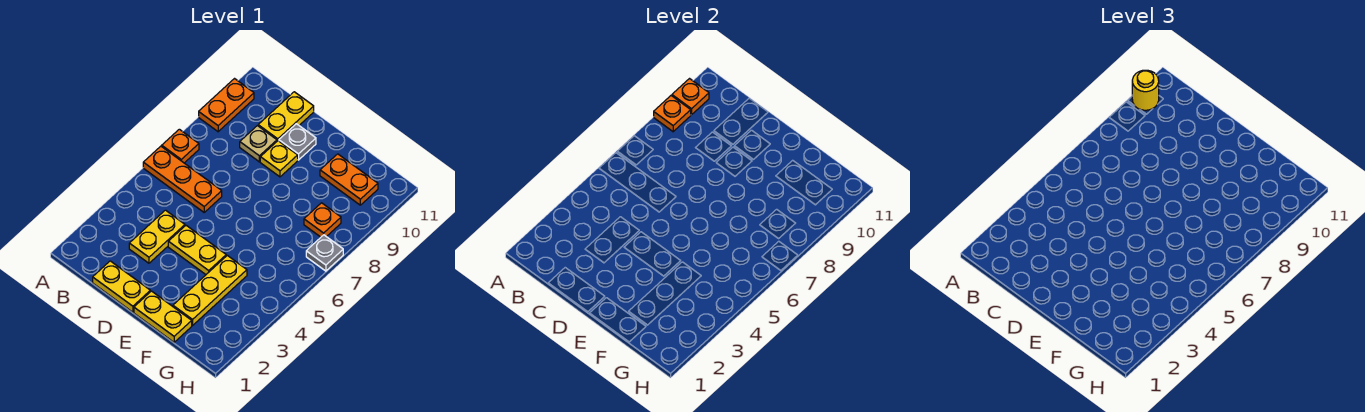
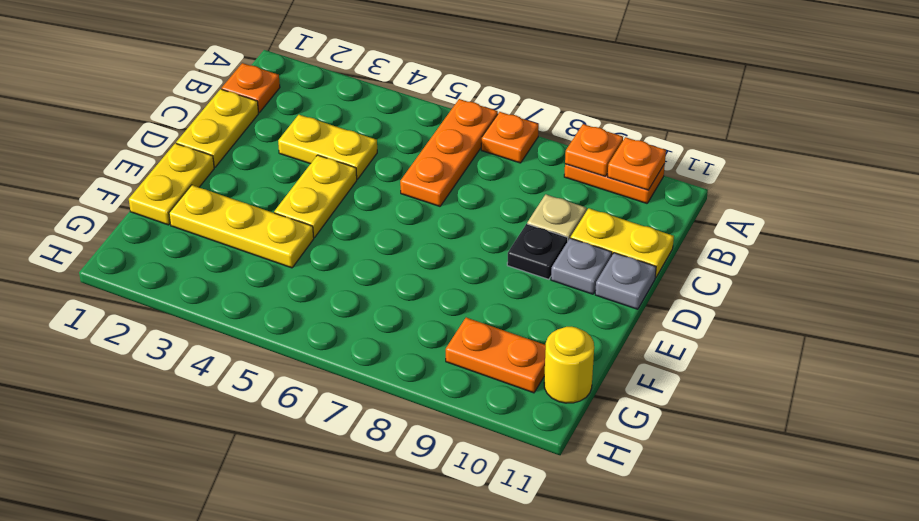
yellow 1x1 round brick [1132,70,1159,110] -> yellow 1x1 round brick moved to [544,327,594,403]
yellow 1x1 plate [260,141,298,177] -> black 1x1 plate [507,224,568,279]
orange 1x2 plate [320,154,378,205] -> orange 1x2 plate turned to [446,318,546,393]
orange 1x1 plate [304,203,341,237] -> orange 1x1 plate moved to [222,63,280,113]
grey 1x1 plate [306,235,343,271] -> grey 1x1 plate moved to [595,253,656,309]

